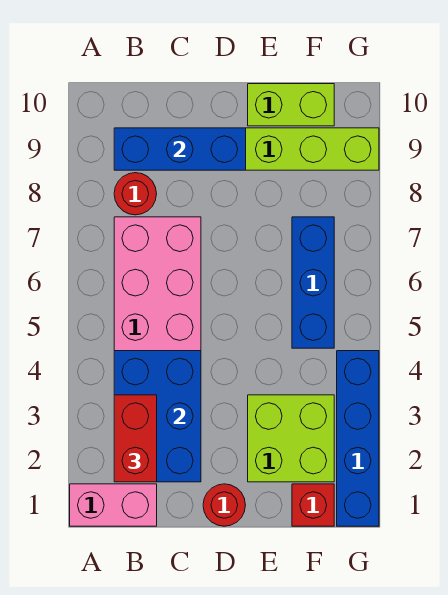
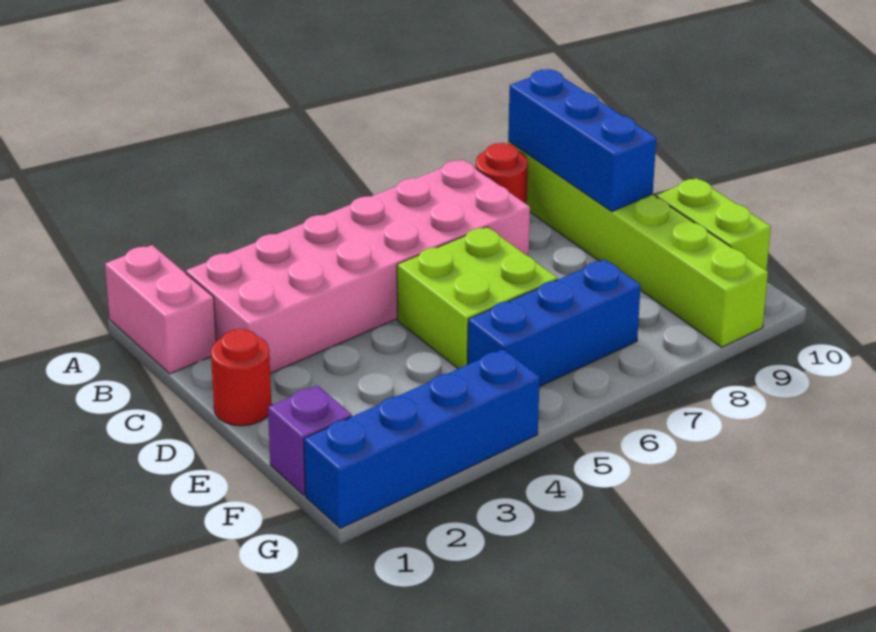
blue 2x3 brick [114,351,201,482] -> none
red 1x2 brick [114,395,157,482] -> none
lime 2x2 brick [248,395,334,482] -> lime 2x2 brick moved to [397,227,558,369]
red 1x1 brick [292,484,334,526] -> purple 1x1 brick [268,385,352,495]

